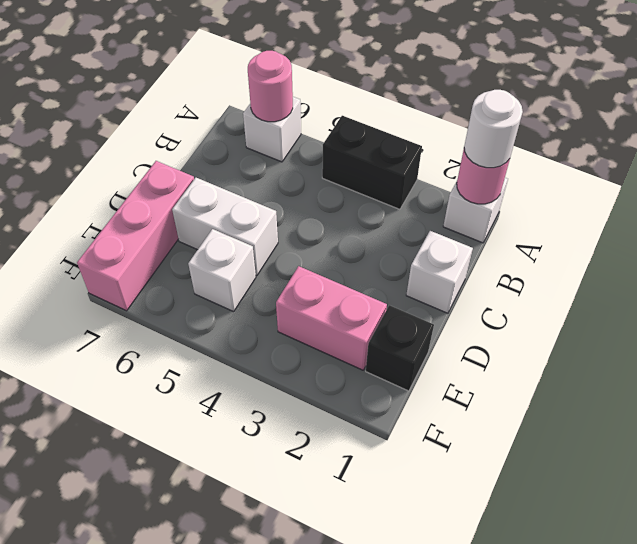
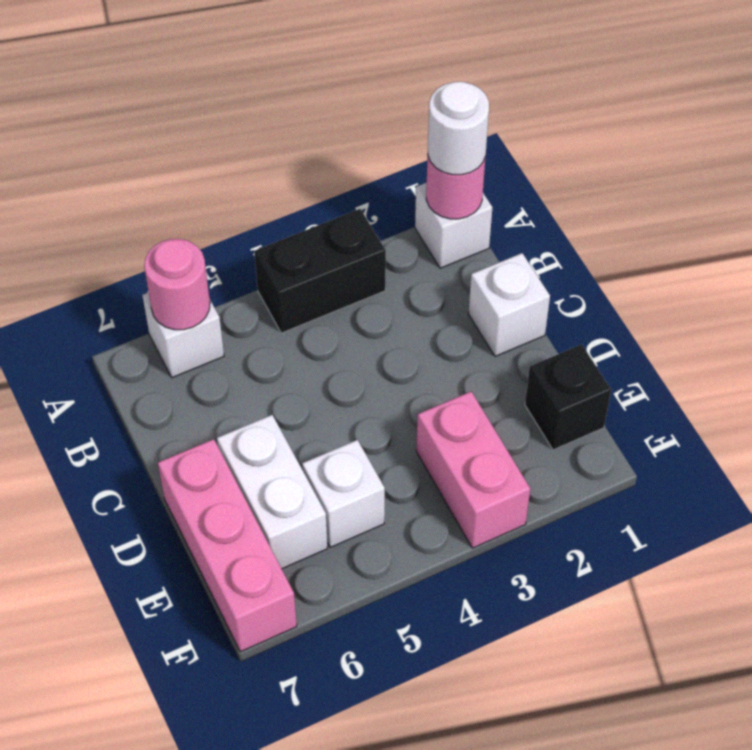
white 1x2 brick [172,178,278,276] -> white 1x2 brick turned to [217,415,327,569]
pink 1x2 brick [276,266,387,370] -> pink 1x2 brick turned to [416,392,530,548]

